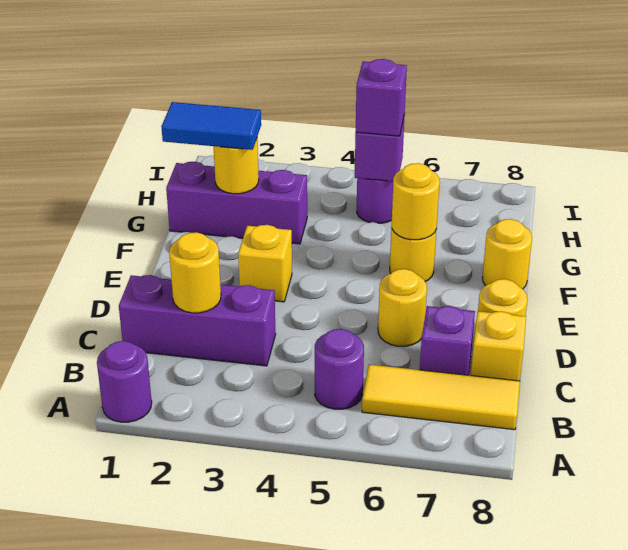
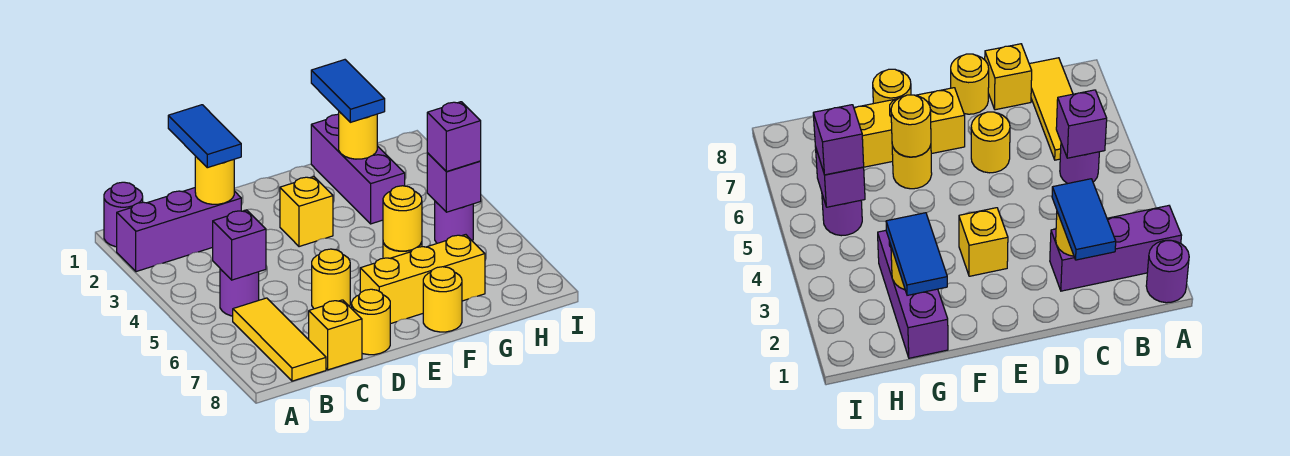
purple 1x3 brick [119,275,276,366] -> purple 1x3 brick turned to [117,188,241,272]
none -> blue 1x2 tile [168,105,241,168]
purple 1x1 brick [420,306,475,375] -> purple 1x1 brick moved to [213,210,266,280]
none -> yellow 1x3 brick [360,235,485,324]

